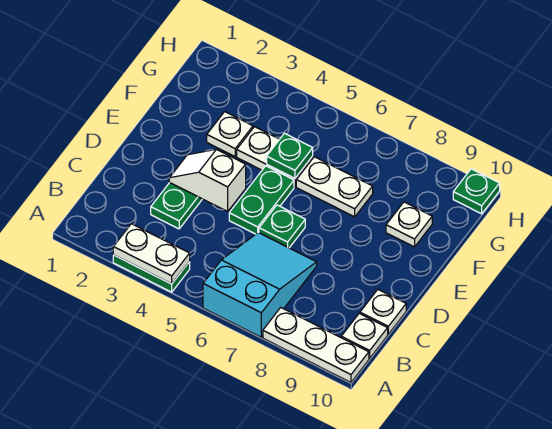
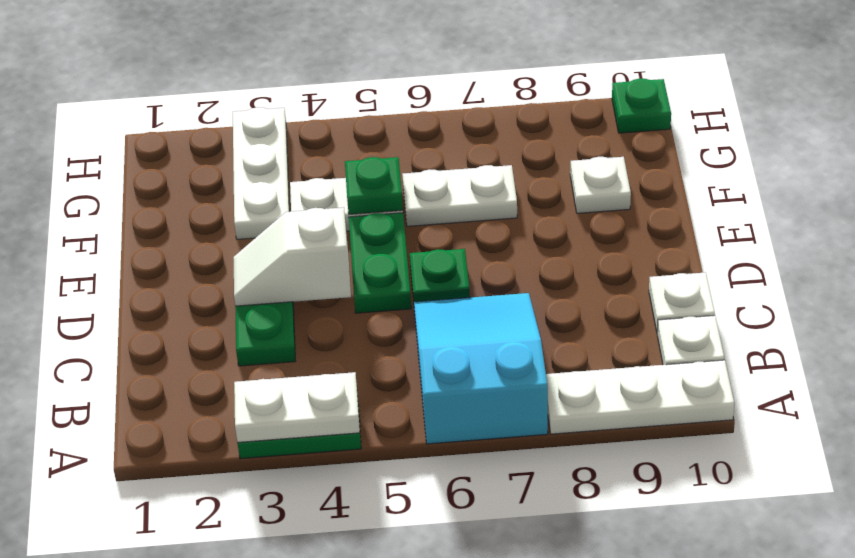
white 1x1 plate [207,112,253,156] -> white 1x3 plate [233,107,290,239]

